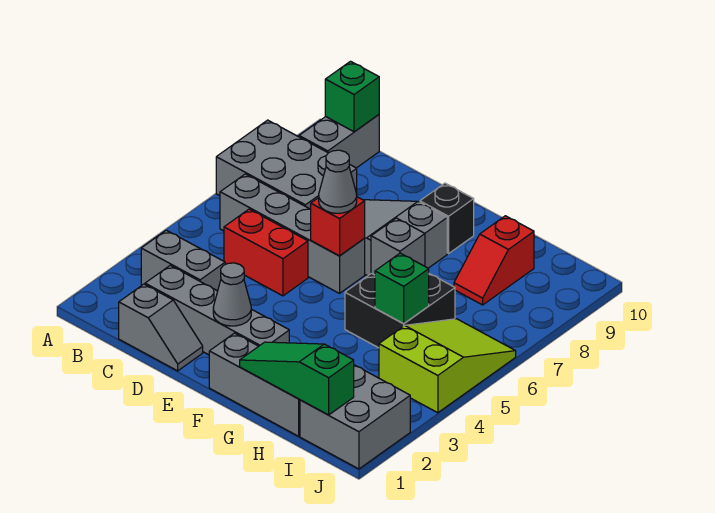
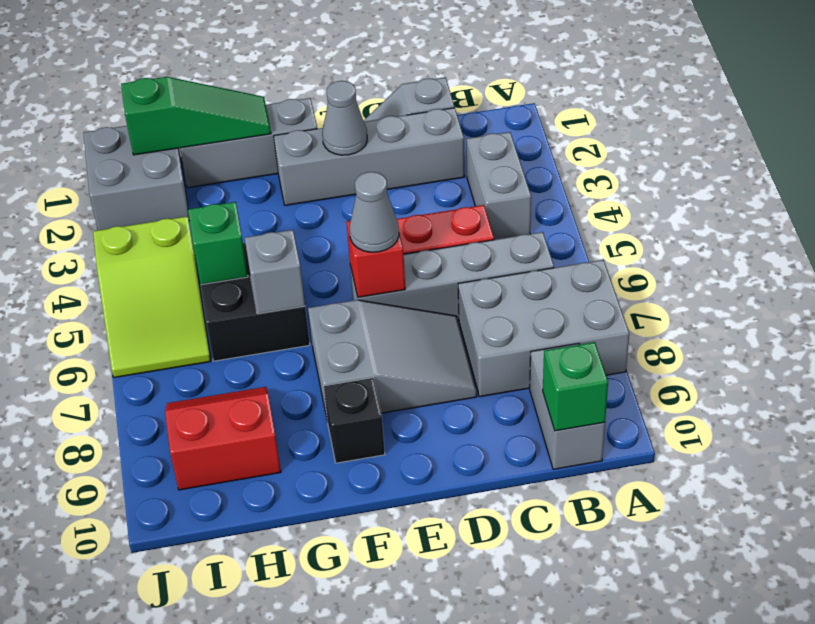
grey 1x2 brick [141,230,225,291] -> grey 1x2 brick turned to [467,132,531,240]
red 1x2 slope [454,216,534,305] -> red 2x2 slope [165,387,281,490]

